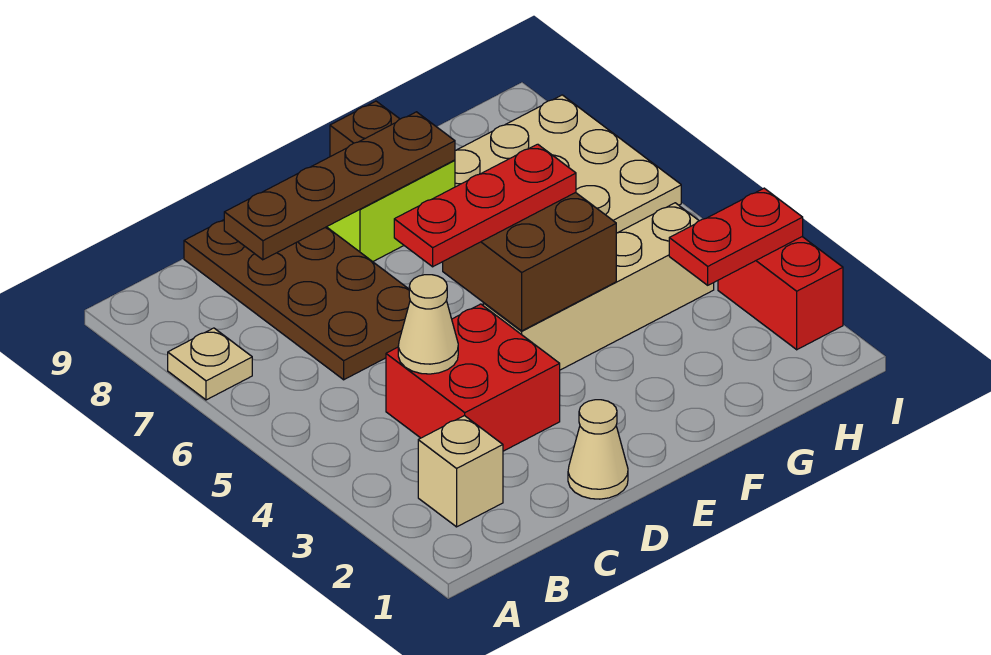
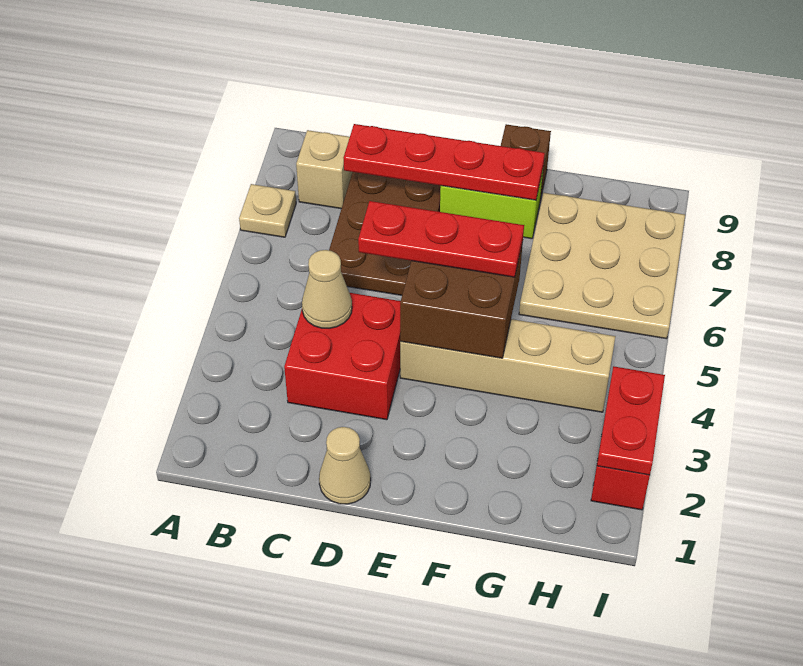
tan 1x1 brick [418,416,503,527] -> tan 1x1 brick moved to [296,130,352,209]
brown 1x4 plate [224,112,455,260] -> red 1x4 plate [344,124,545,200]
red 1x2 plate [669,188,803,285] -> red 1x2 plate turned to [597,366,665,475]

